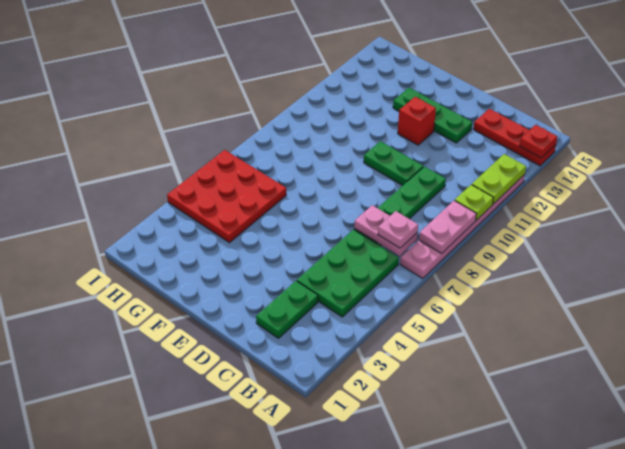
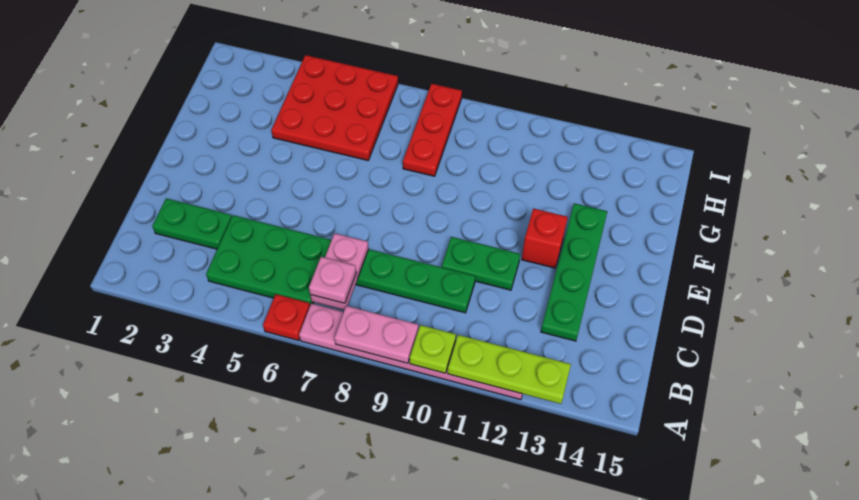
lime 1x2 plate [472,154,526,204] -> lime 1x3 plate [448,335,571,404]
red 1x3 plate [474,109,556,166] -> red 1x3 plate moved to [403,84,462,176]
red 1x1 plate [520,125,557,158] -> red 1x1 plate moved to [263,294,310,340]
green 1x2 plate [364,141,423,186] -> green 1x2 plate turned to [442,237,520,290]
green 1x3 plate [393,88,472,143] -> green 1x4 plate [541,203,607,341]

